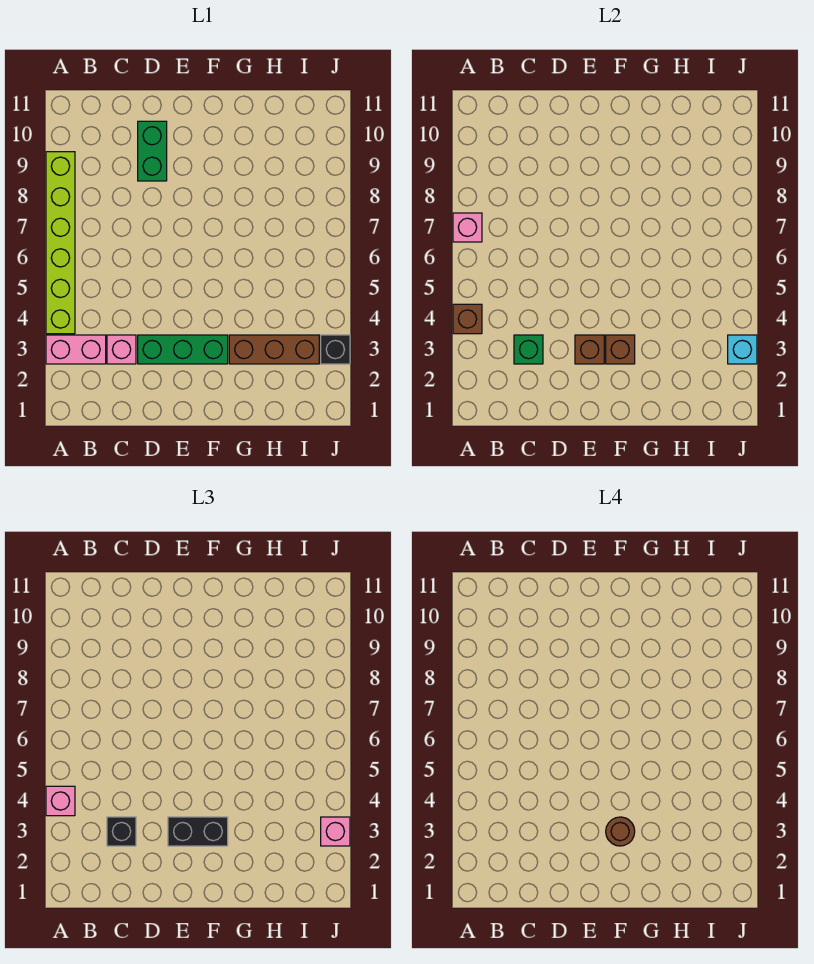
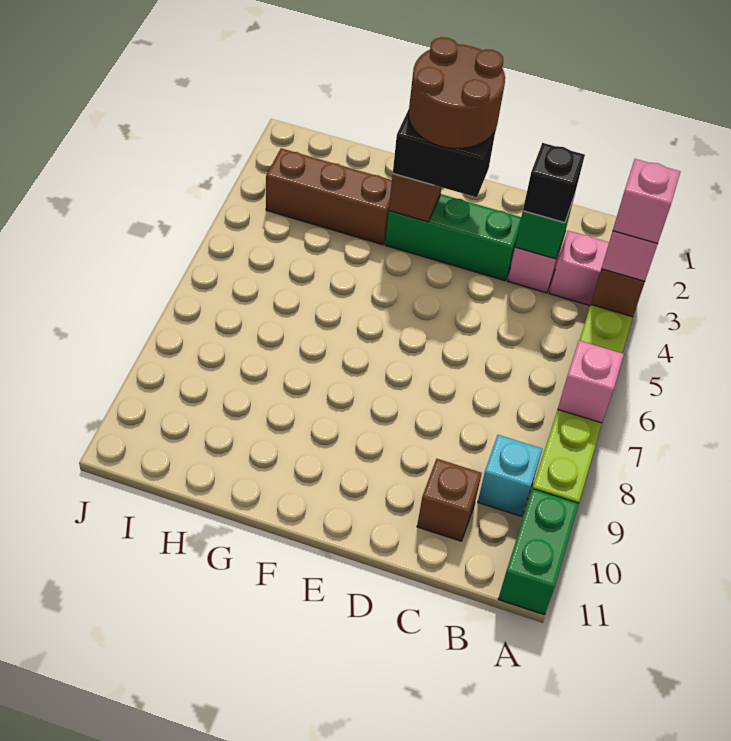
green 1x2 brick [138,121,167,181] -> green 1x2 brick moved to [498,489,579,615]
brown 1x1 brick [575,335,604,364] -> brown 1x1 brick moved to [417,459,482,541]
brown 1x1 round brick [606,817,635,846] -> brown 2x2 round brick [408,37,505,148]
black 1x1 brick [321,335,350,364] -> none
cyan 1x1 brick [728,335,757,364] -> cyan 1x1 brick moved to [478,435,542,516]
pink 1x1 brick [321,817,350,846] -> pink 1x1 brick moved to [613,159,680,244]

